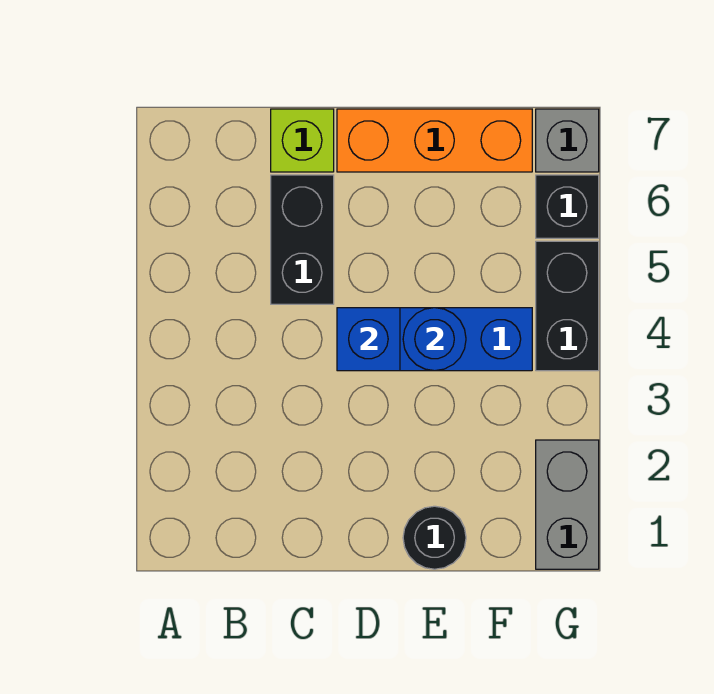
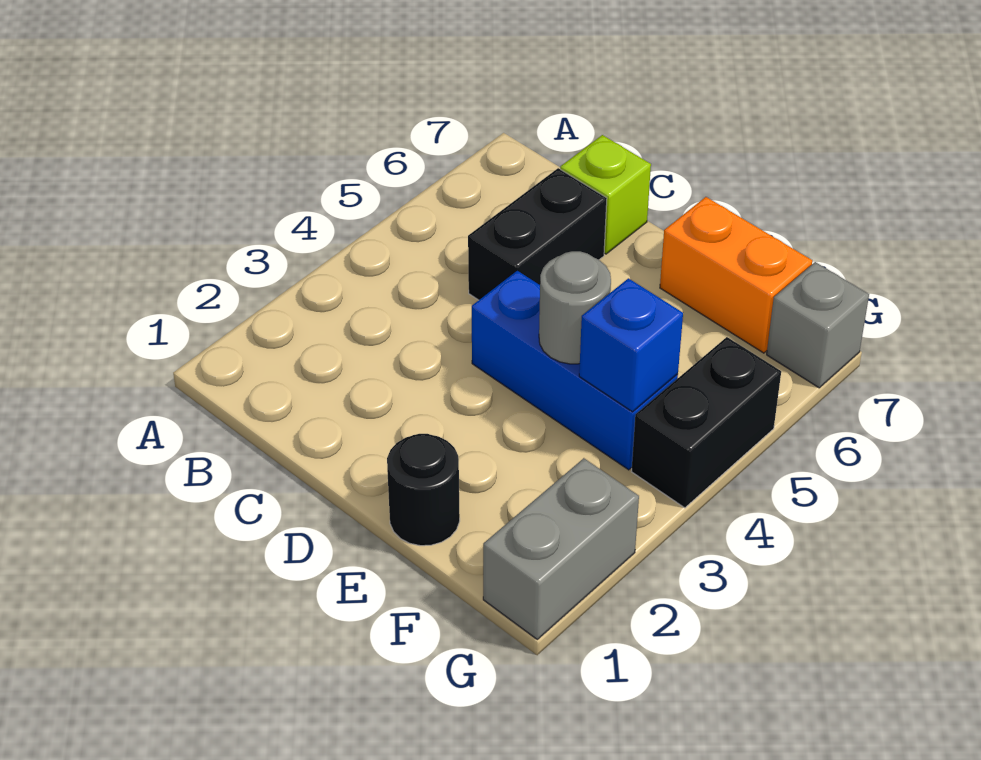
blue 1x1 brick [337,308,400,371] -> blue 1x1 brick moved to [579,278,683,412]
orange 1x3 brick [337,109,532,172] -> orange 1x2 brick [660,197,812,353]
blue 1x1 round brick [403,308,466,371] -> grey 1x1 round brick [539,251,611,364]
black 1x1 brick [536,175,599,238] -> none

